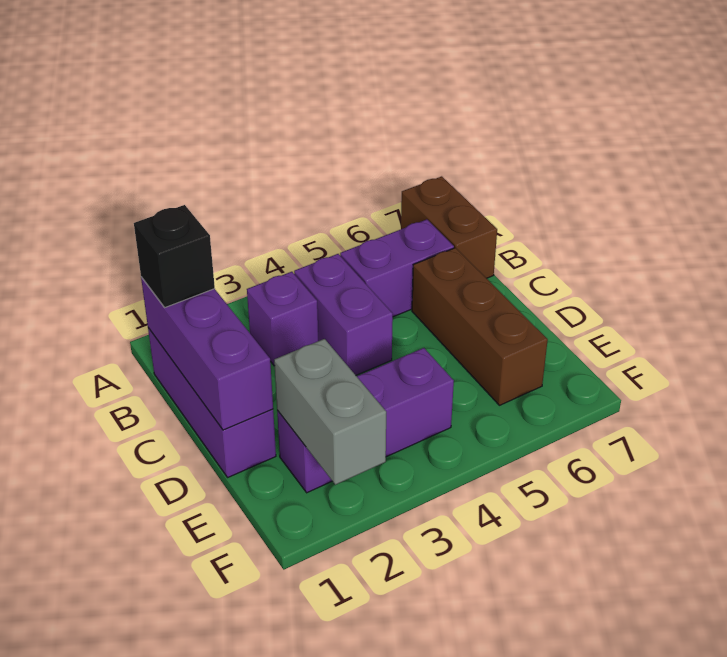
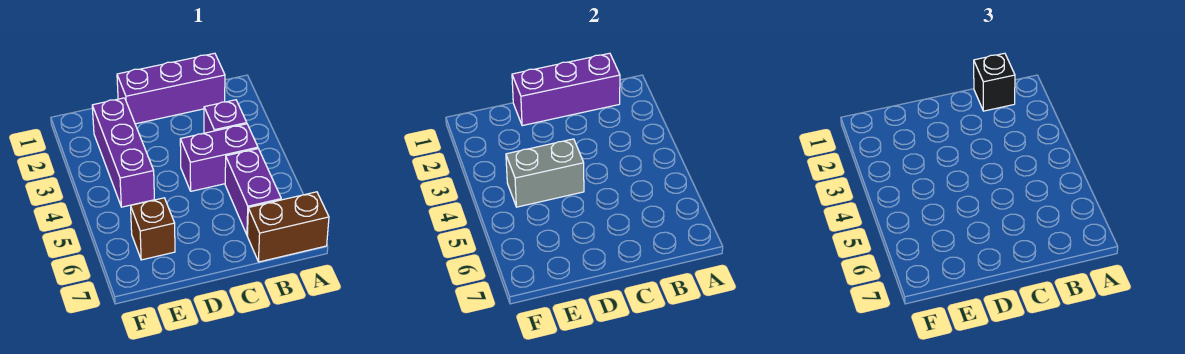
brown 1x3 brick [412,248,548,405] -> brown 1x1 brick [131,198,175,260]
grey 1x2 brick [274,339,386,485] -> grey 1x2 brick moved to [506,139,584,207]

